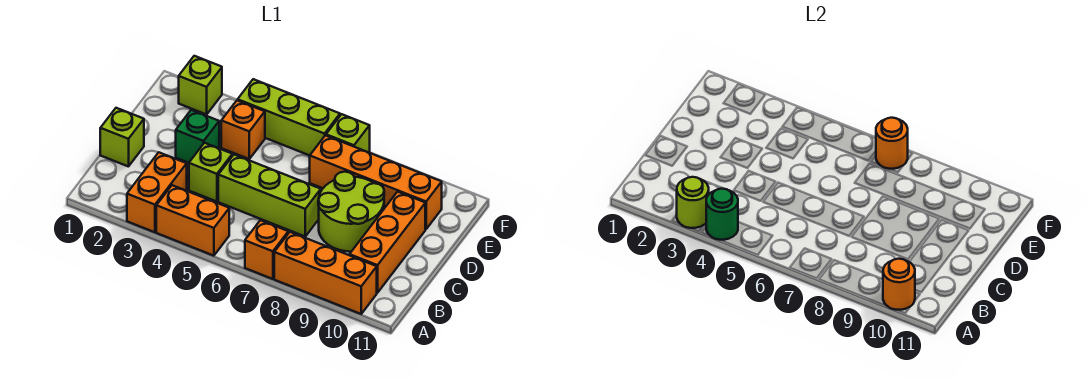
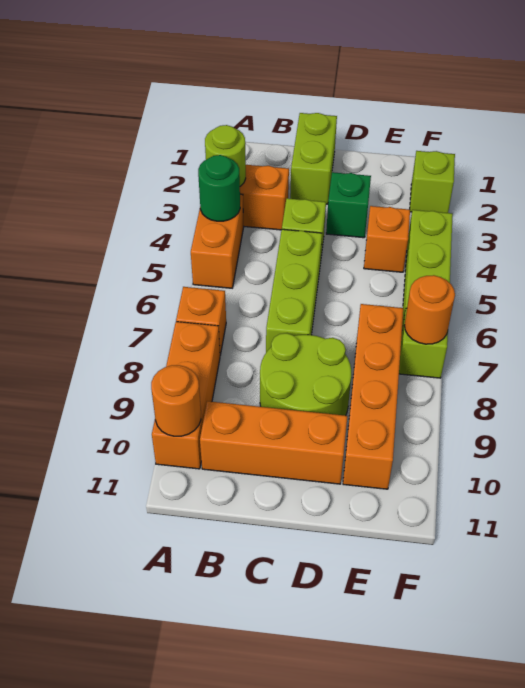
lime 1x1 brick [100,108,144,167] -> lime 1x2 brick [290,113,337,204]

